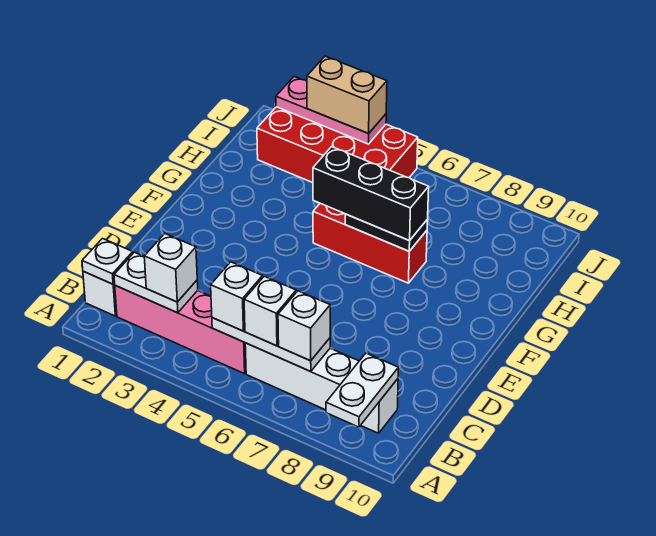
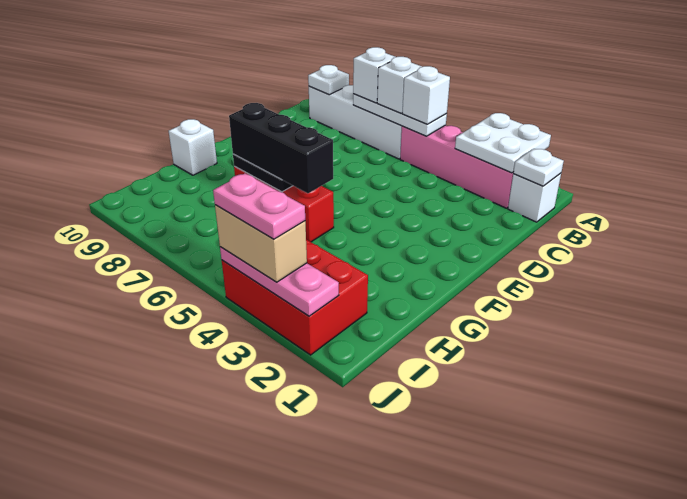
white 1x2 plate [326,353,398,427] -> white 1x1 plate [308,65,349,95]
white 1x2 plate [114,252,198,313] -> white 2x2 plate [455,113,551,173]
white 1x1 brick [144,234,197,302] -> white 1x1 brick moved to [169,119,217,175]
red 2x4 brick [257,107,418,183] -> red 2x3 brick [222,240,368,355]
none -> pink 1x2 plate [213,173,305,239]

